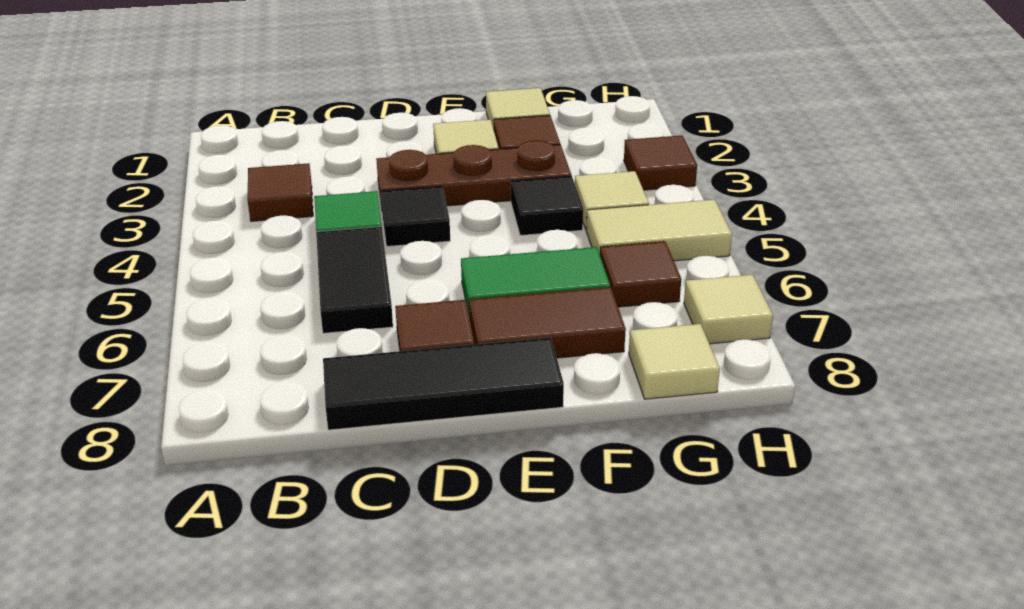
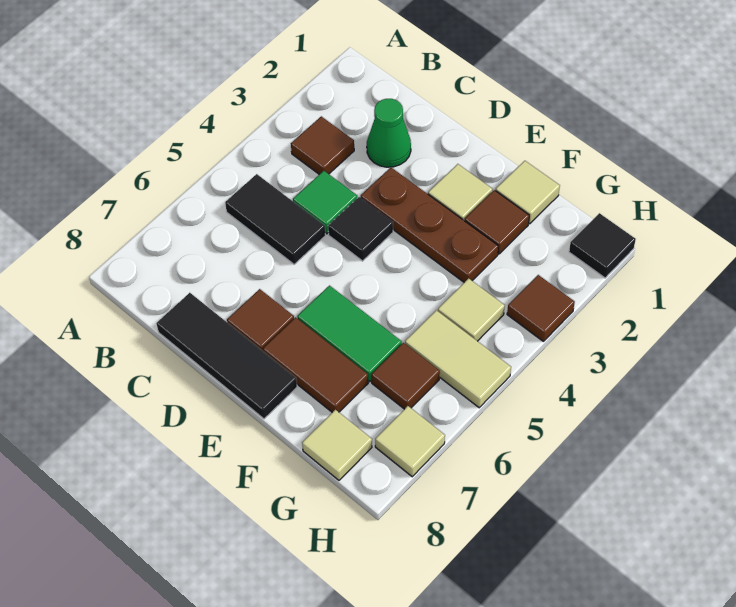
none -> green 1x1 cone [367,99,411,167]
black 1x2 tile [316,226,393,333] -> black 1x2 tile turned to [225,174,325,264]
black 1x1 tile [511,176,583,236] -> black 1x1 tile moved to [569,213,636,278]

